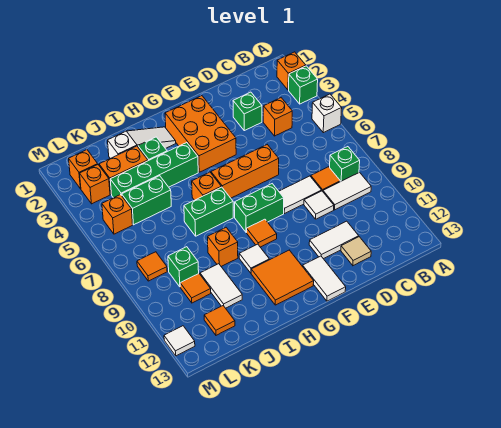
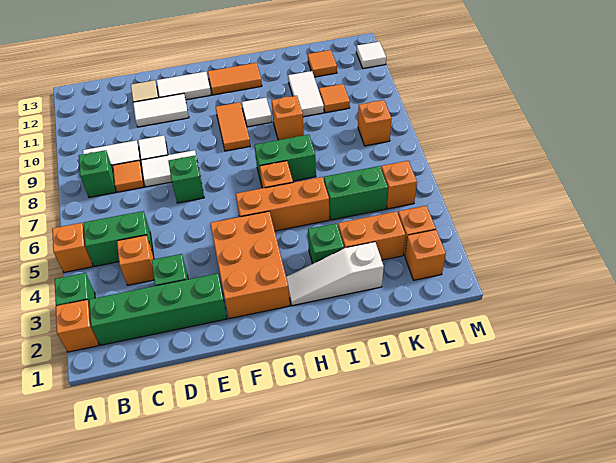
white 1x1 brick [312,94,342,133] -> orange 1x1 brick [52,223,93,272]
orange 1x3 brick [211,145,279,198] -> orange 1x3 brick moved to [236,177,329,231]
green 1x2 brick [235,184,284,233] -> green 1x2 brick moved to [84,211,153,266]
white 1x2 tile [303,256,346,301] -> white 1x2 tile turned to [157,72,211,100]
orange 1x1 tile [247,219,277,247] -> orange 1x2 tile [216,102,250,151]
orange 2x2 tile [251,250,314,305] -> orange 1x2 tile [208,63,262,95]
green 1x4 brick [110,143,198,198] -> green 1x4 brick moved to [89,274,227,345]
green 1x1 brick [168,247,199,287] -> green 1x1 brick moved to [168,155,204,203]
orange 1x1 tile [137,252,167,281] -> orange 1x1 brick [358,100,392,146]

